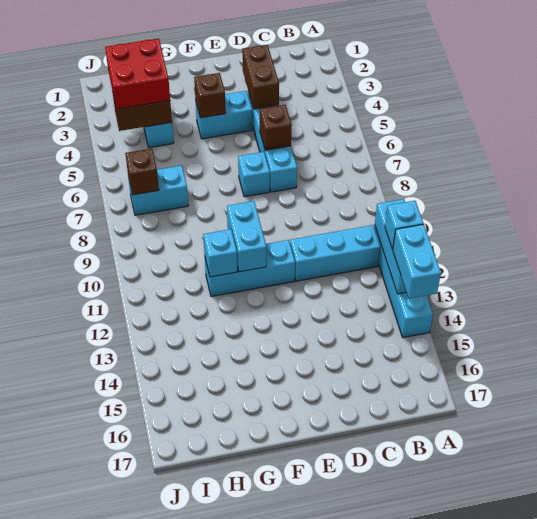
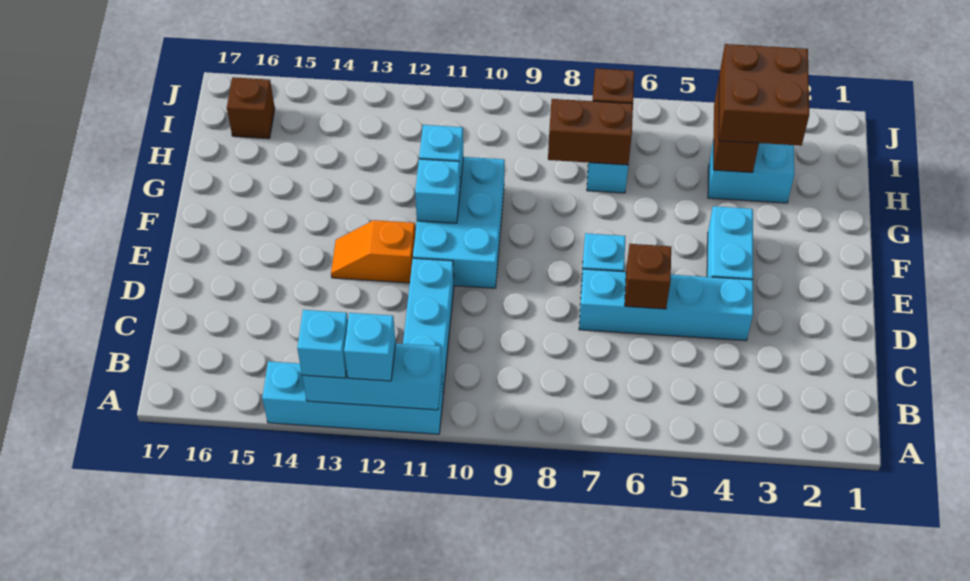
cyan 1x2 brick [393,224,441,299] -> cyan 1x1 brick [297,310,348,378]
brown 1x2 brick [242,45,279,109] -> brown 1x2 brick moved to [548,99,633,165]
cyan 1x3 brick [205,240,295,296] -> cyan 2x3 brick [413,157,505,288]
none -> orange 1x2 slope [331,220,415,283]
brown 1x1 brick [194,73,226,118] -> brown 1x1 brick moved to [227,77,275,139]
cyan 1x2 brick [227,201,267,272] -> cyan 1x1 brick [415,159,460,223]
red 2x2 brick [105,38,170,109] -> brown 2x2 brick [719,44,809,146]

